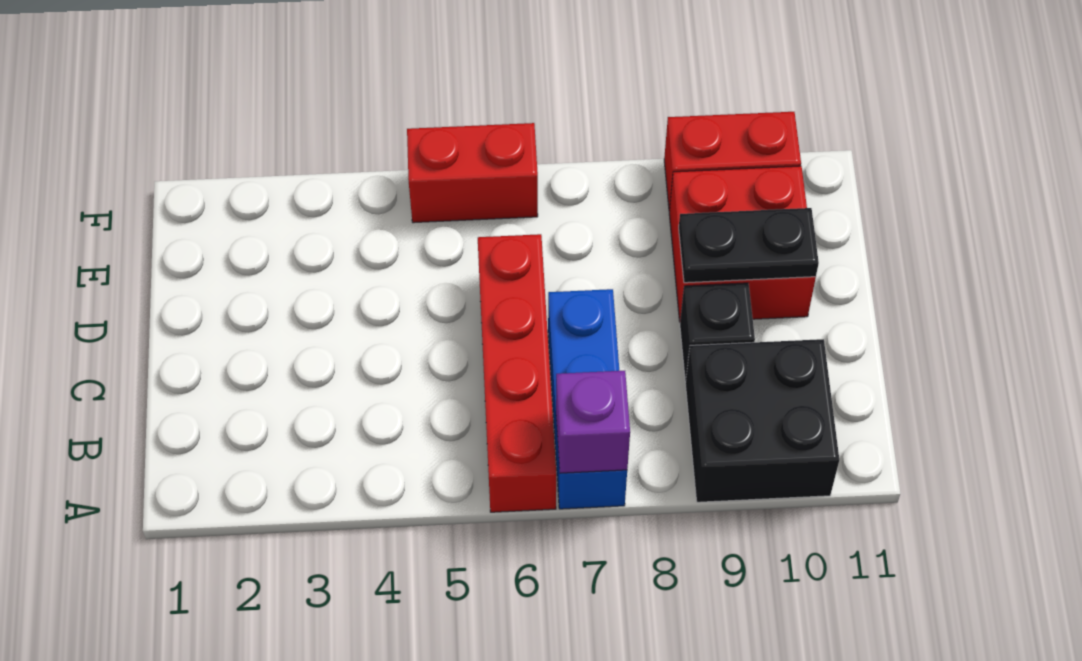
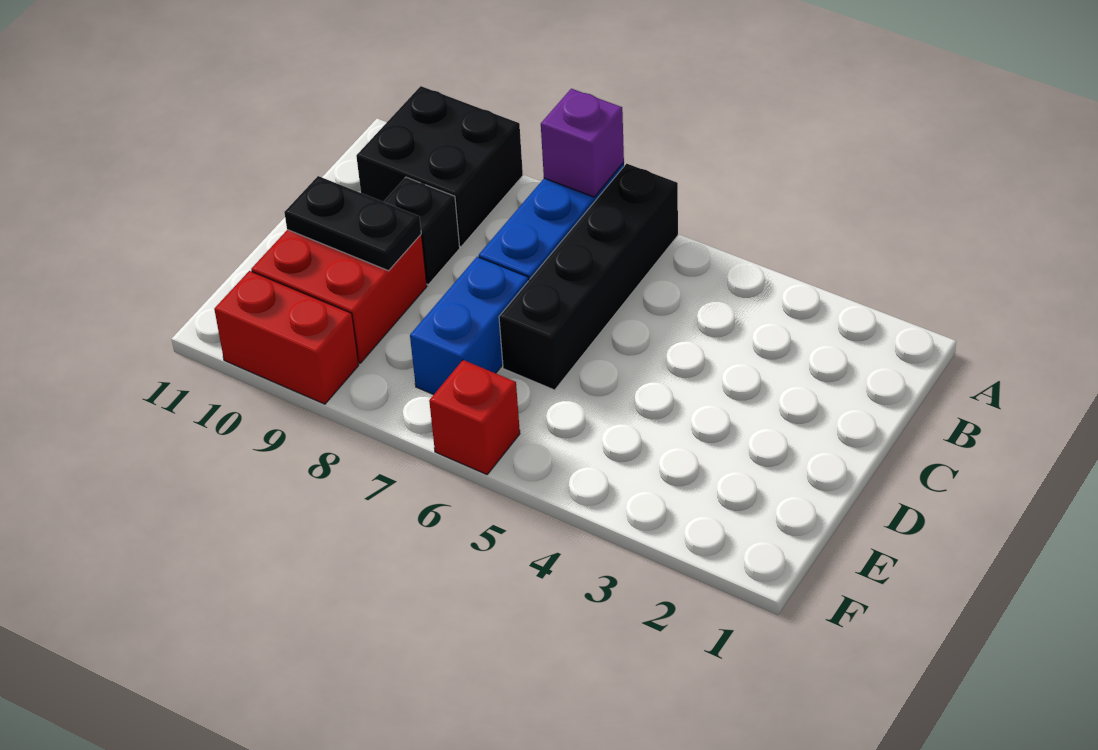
red 1x4 brick [478,234,556,512] -> black 1x4 brick [499,164,678,390]
none -> blue 1x2 brick [410,257,529,395]
red 1x2 brick [407,123,538,223] -> red 1x1 brick [429,360,520,474]

